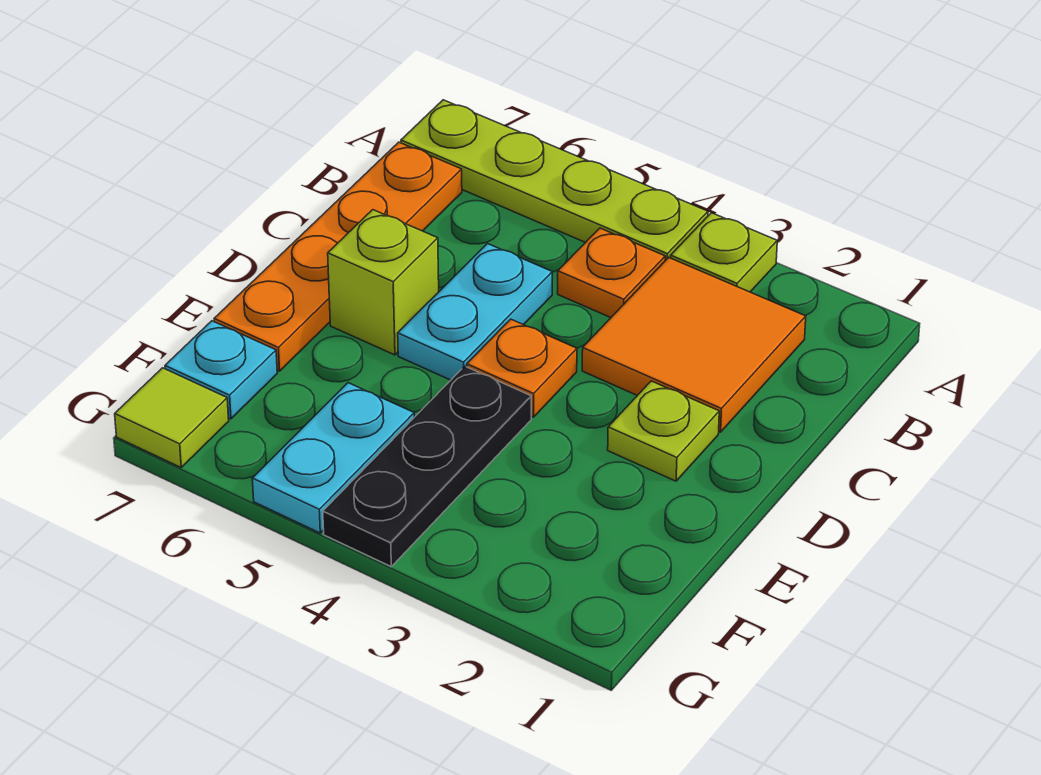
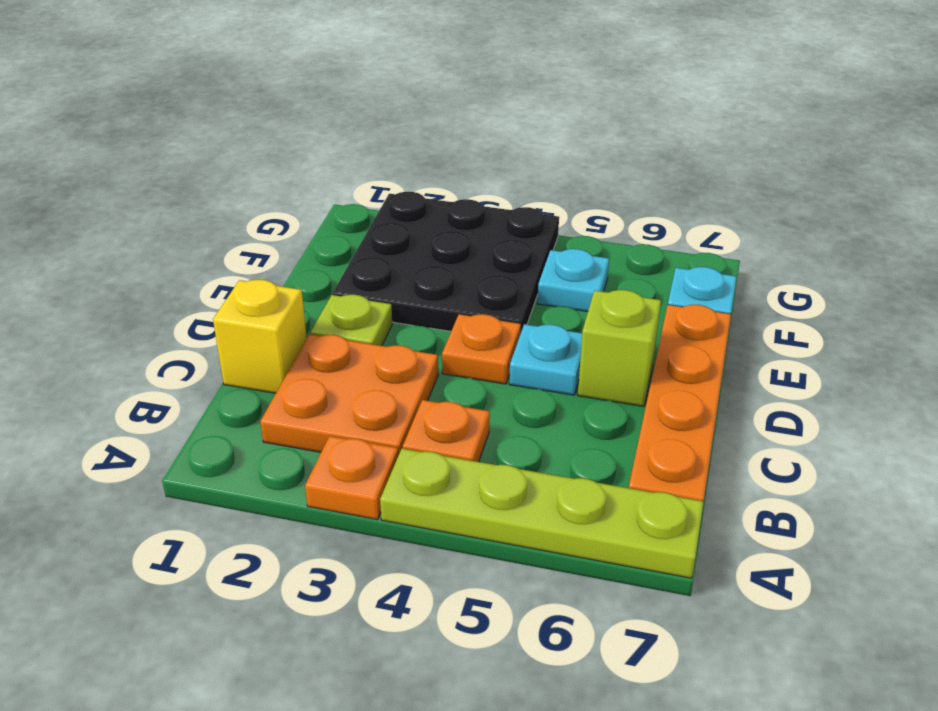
lime 1x1 plate [671,213,777,292] -> orange 1x1 plate [305,436,398,520]
orange 2x2 tile [582,258,806,432] -> orange 2x2 plate [260,334,438,455]
none -> yellow 1x1 brick [213,279,307,393]
cyan 1x2 plate [398,244,552,380] -> cyan 1x1 plate [509,324,582,395]
black 1x3 plate [323,366,531,566] -> black 3x3 plate [333,192,559,331]
cyan 1x2 plate [252,383,414,533] -> cyan 1x1 plate [537,249,609,312]
lime 1x1 tile [115,368,229,467] -> none

